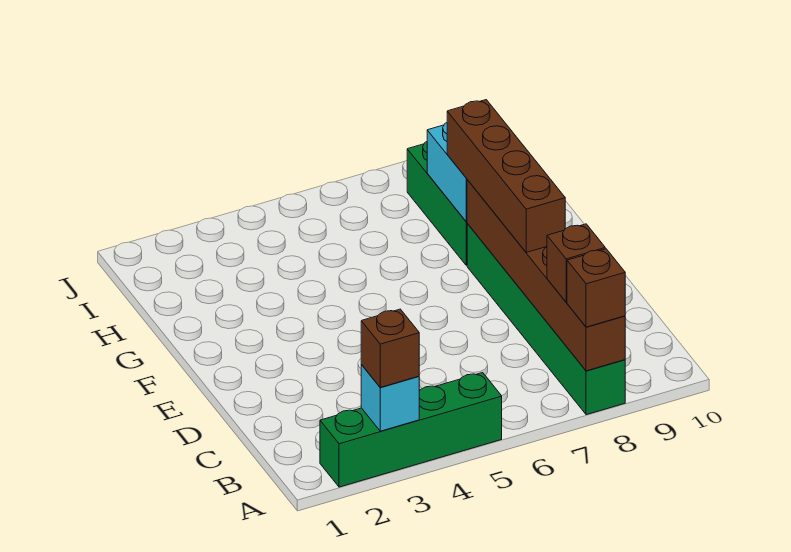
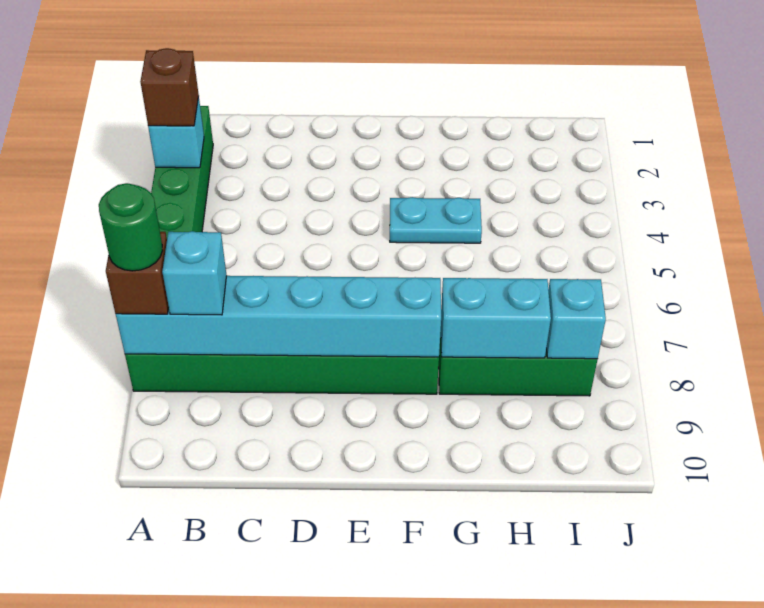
brown 1x6 brick [467,180,625,371] -> cyan 1x6 brick [116,276,441,357]
none -> green 1x1 round brick [99,183,163,271]
brown 1x1 brick [547,224,605,302] -> cyan 1x1 brick [162,231,227,315]
brown 1x4 brick [447,100,565,252] -> none
none -> cyan 1x2 plate [390,197,482,243]
none -> cyan 1x1 brick [546,279,606,359]

